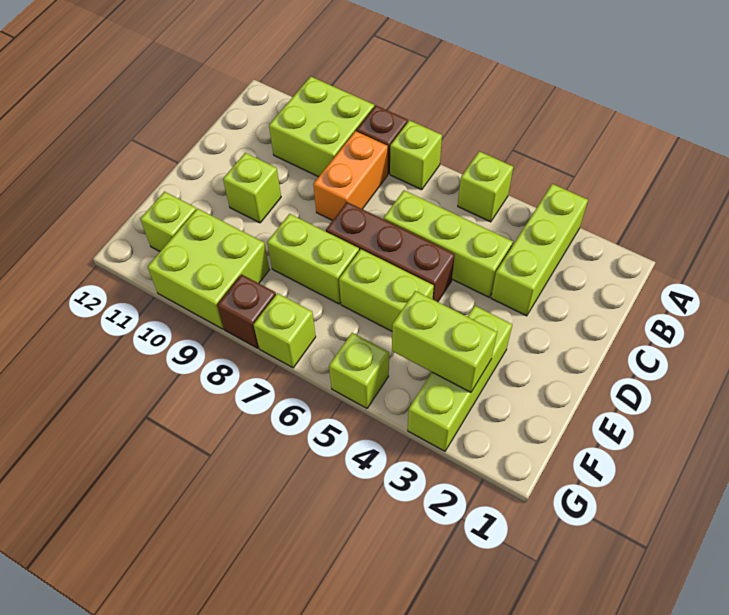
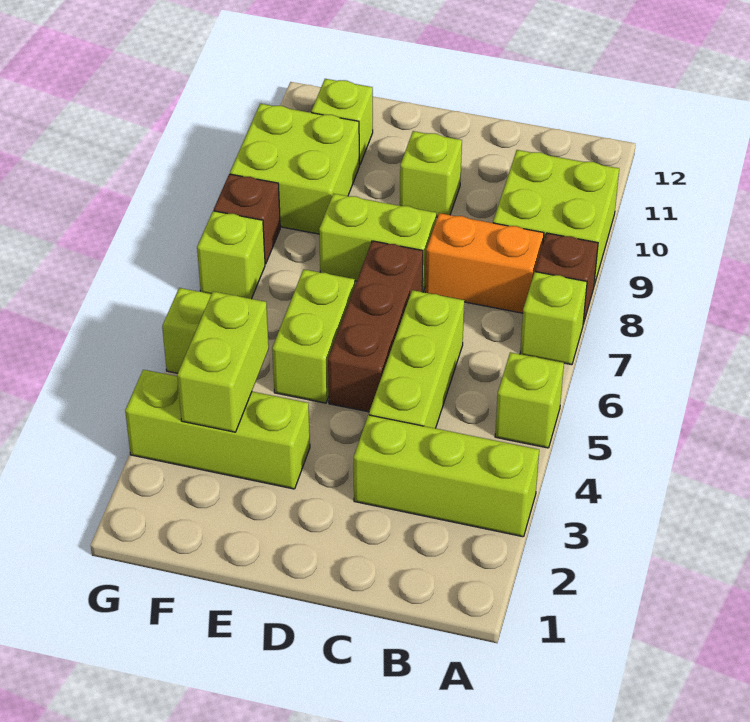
lime 1x2 brick [267,214,359,304] -> lime 1x2 brick turned to [319,193,436,292]

